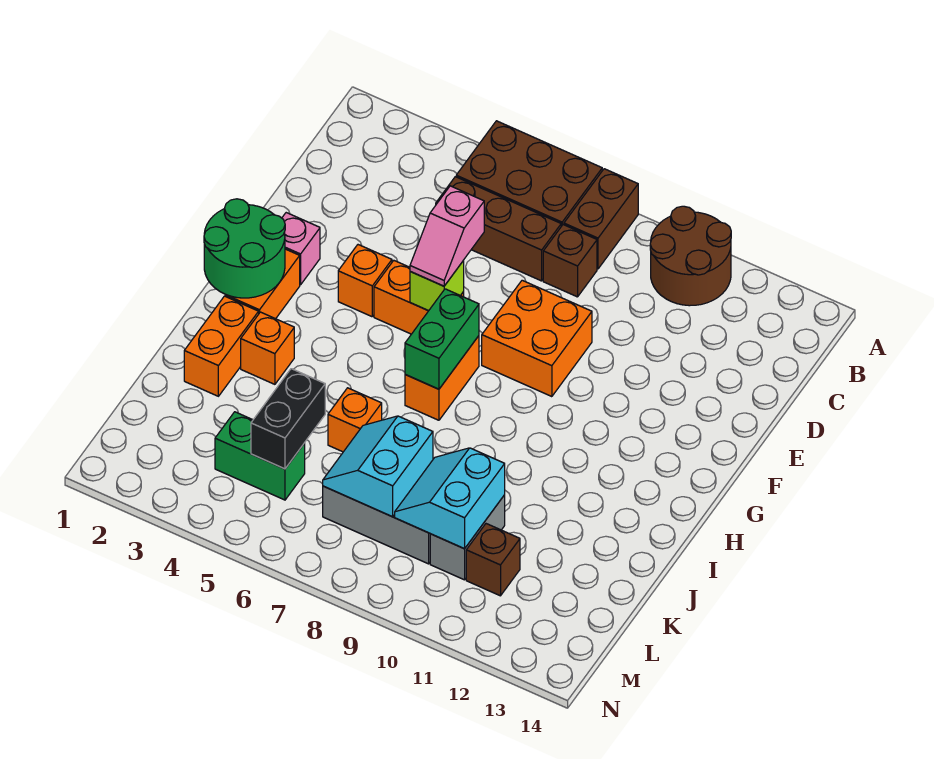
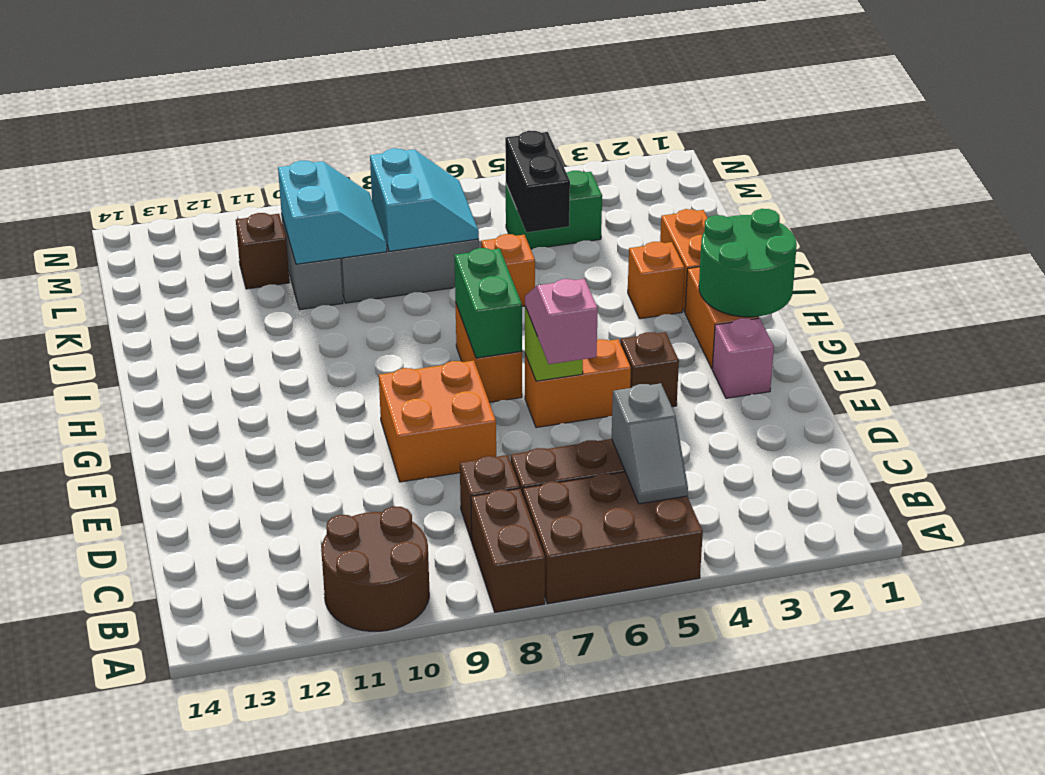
none -> grey 1x2 slope [612,383,688,504]
orange 1x1 brick [338,245,392,317] -> brown 1x1 brick [621,332,679,407]

